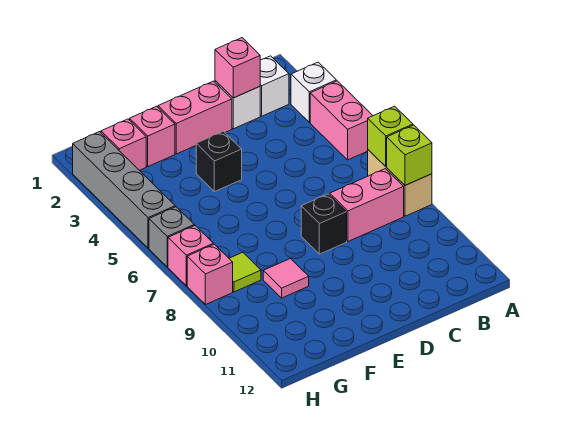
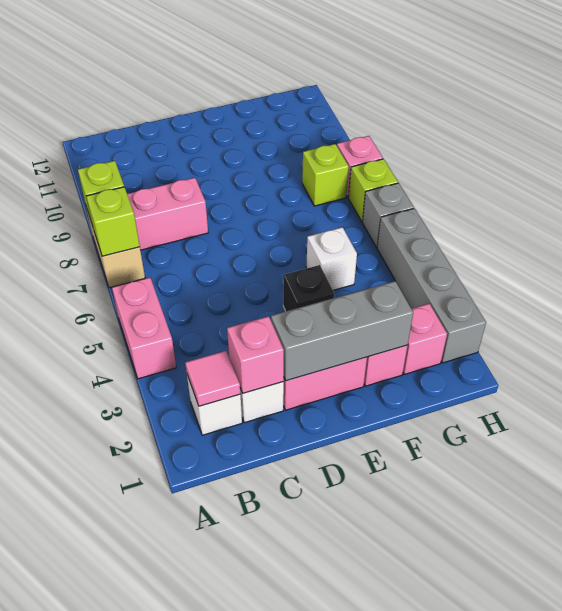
white 1x1 brick [291,62,336,122] -> white 1x1 brick moved to [306,227,357,290]
none -> grey 1x3 brick [271,281,413,381]
black 1x1 brick [301,194,347,254] -> none
pink 1x1 tile [263,259,309,298] -> pink 1x1 tile moved to [185,351,240,406]
lime 1x1 tile [229,252,261,292] -> lime 1x1 brick [302,144,349,206]
pink 1x1 brick [168,226,213,286] -> lime 1x1 brick [349,159,398,222]

